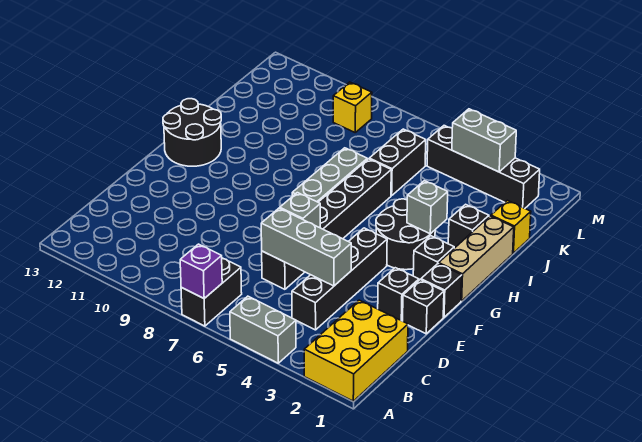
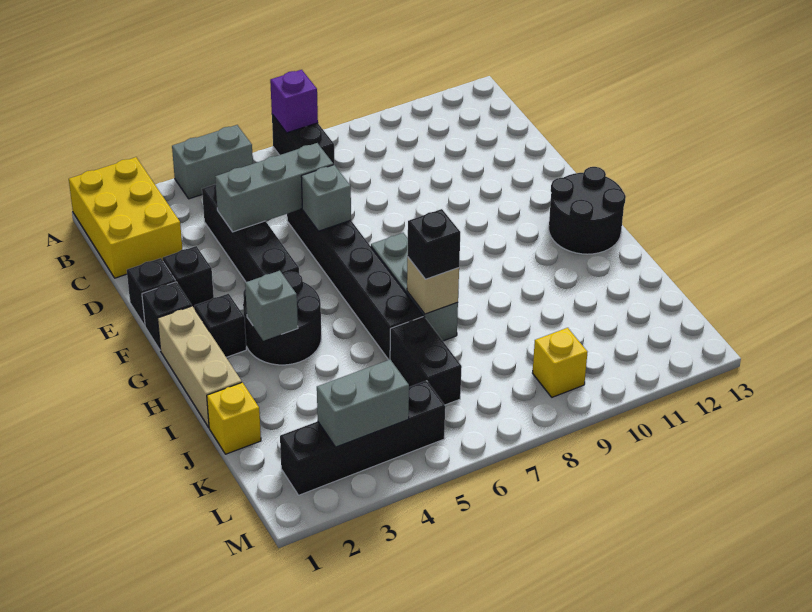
black 1x1 brick [448,204,489,248] -> black 1x1 brick moved to [407,209,460,279]
none -> tan 1x1 brick [407,257,459,314]

